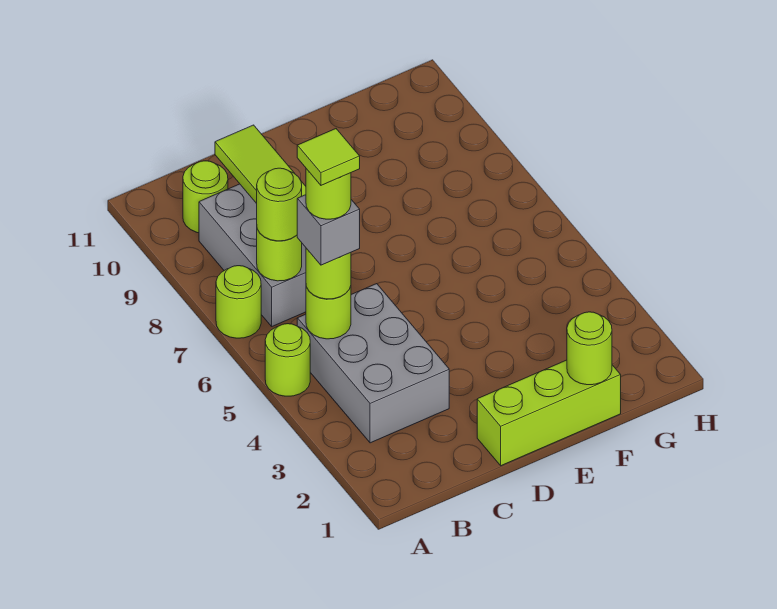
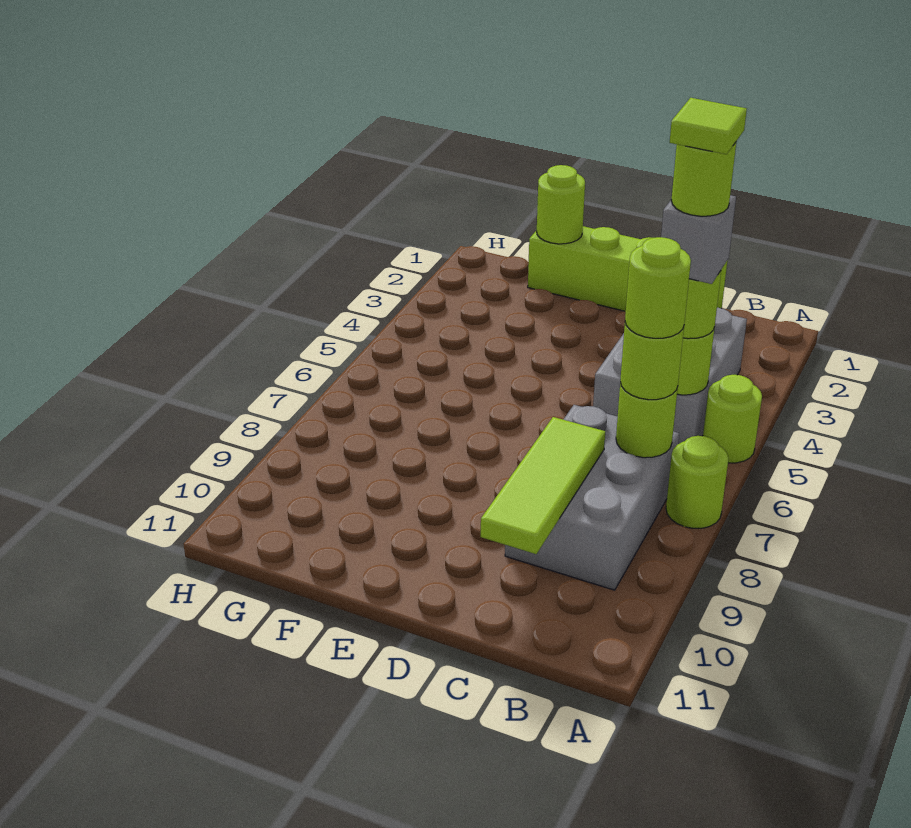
lime 1x1 round brick [183,161,228,233] -> lime 1x1 round brick moved to [625,237,691,338]
lime 1x3 brick [477,360,621,466] -> lime 1x4 brick [528,226,728,311]

